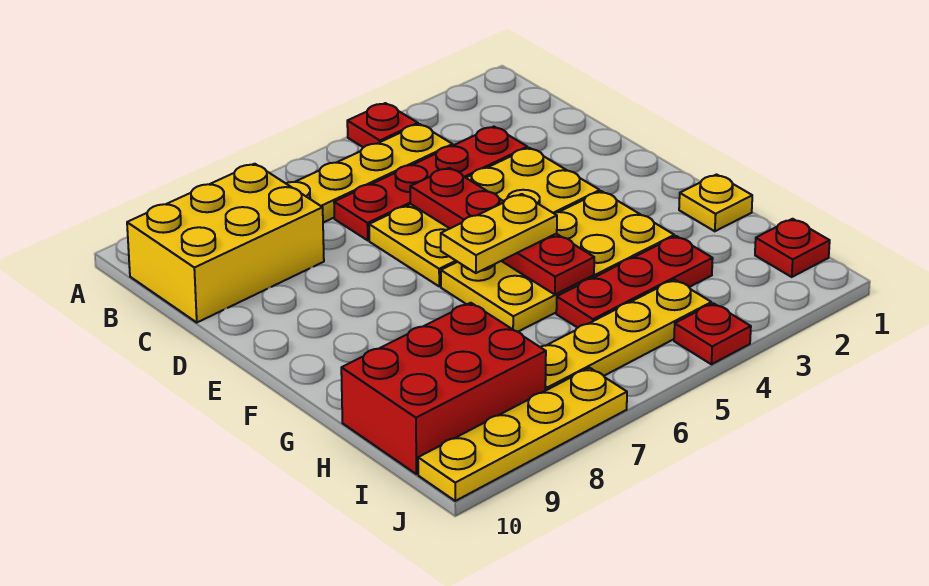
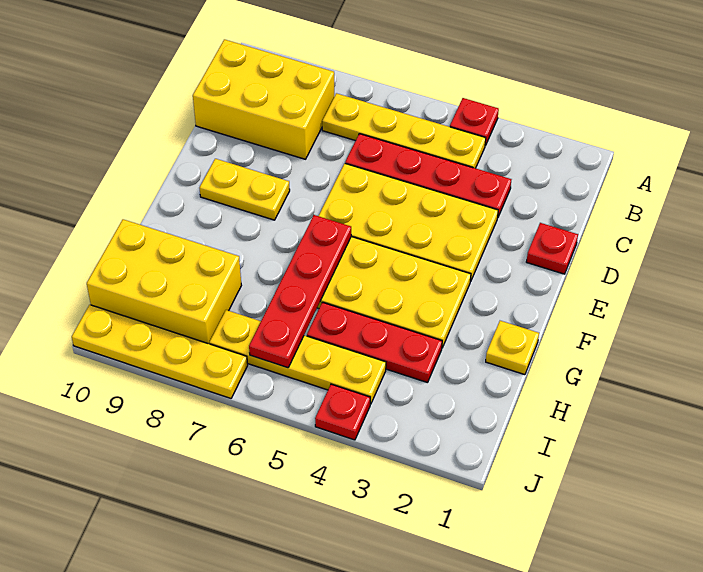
red 1x4 plate [410,168,594,294] -> red 1x4 plate moved to [249,215,351,368]
yellow 1x2 plate [441,194,557,273] -> yellow 1x2 plate moved to [200,159,290,220]
red 2x3 brick [341,303,546,474] -> yellow 2x3 brick [87,219,241,344]
red 1x1 plate [755,219,830,277] -> red 1x1 plate moved to [526,223,578,274]

